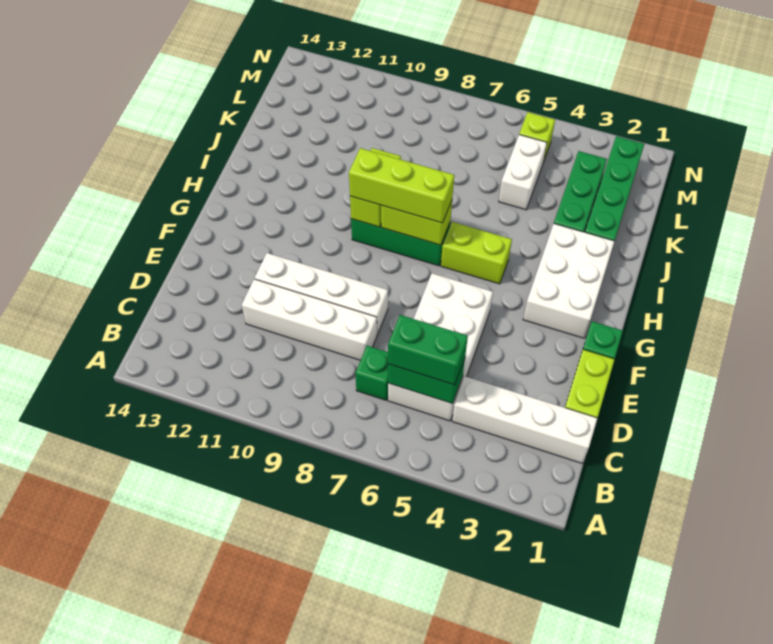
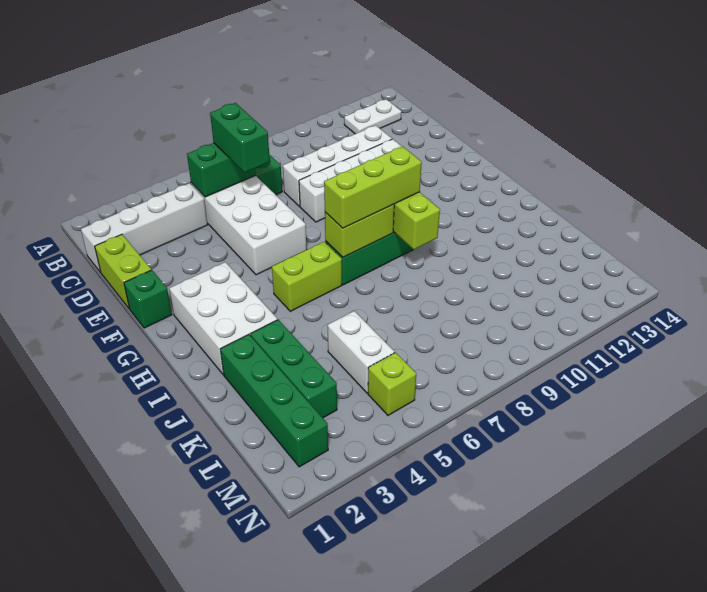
none -> white 1x2 plate [344,99,401,134]
green 1x2 brick [388,315,468,385] -> green 1x2 brick turned to [210,103,270,172]

